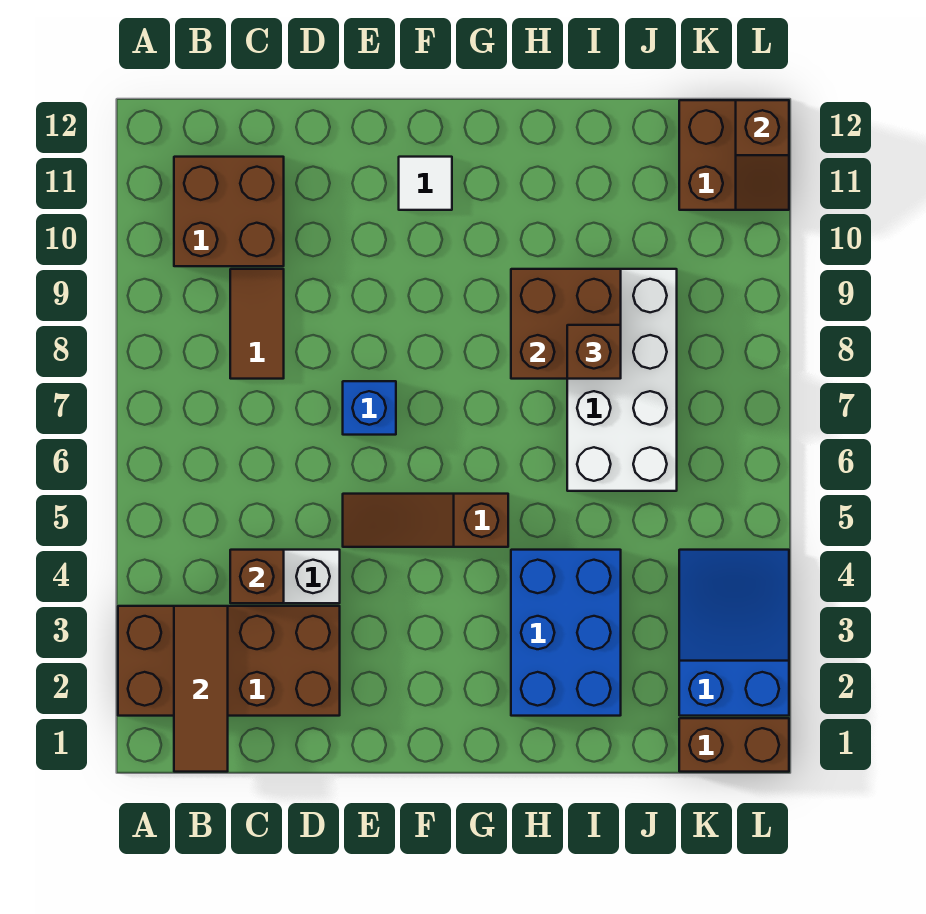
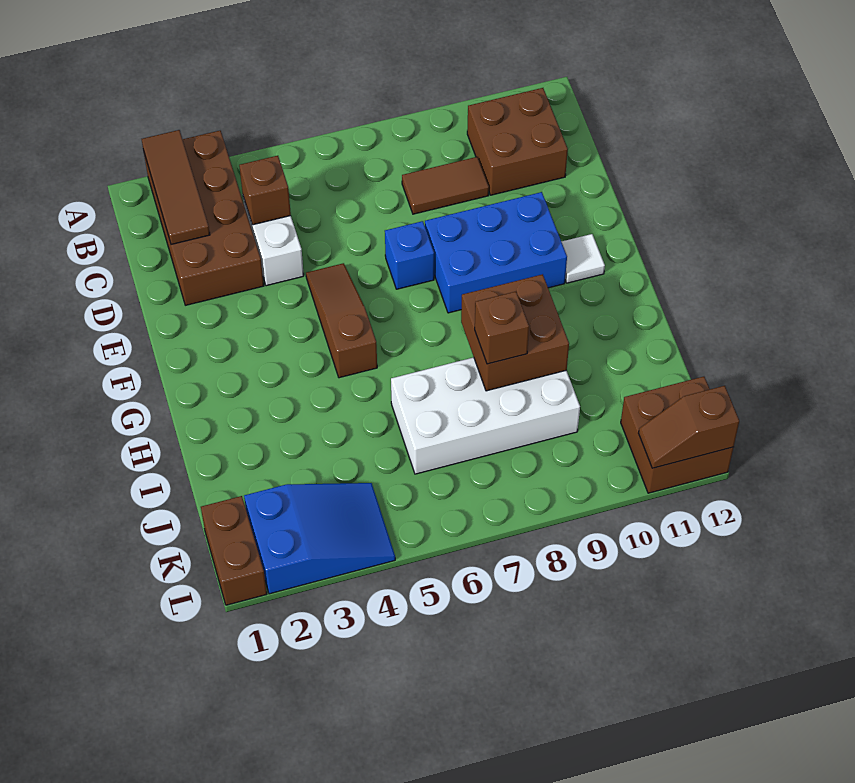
brown 1x3 tile [174,606,228,772] -> brown 1x3 tile turned to [142,130,210,244]
blue 2x3 brick [511,550,621,716] -> blue 2x3 brick moved to [425,192,567,313]

